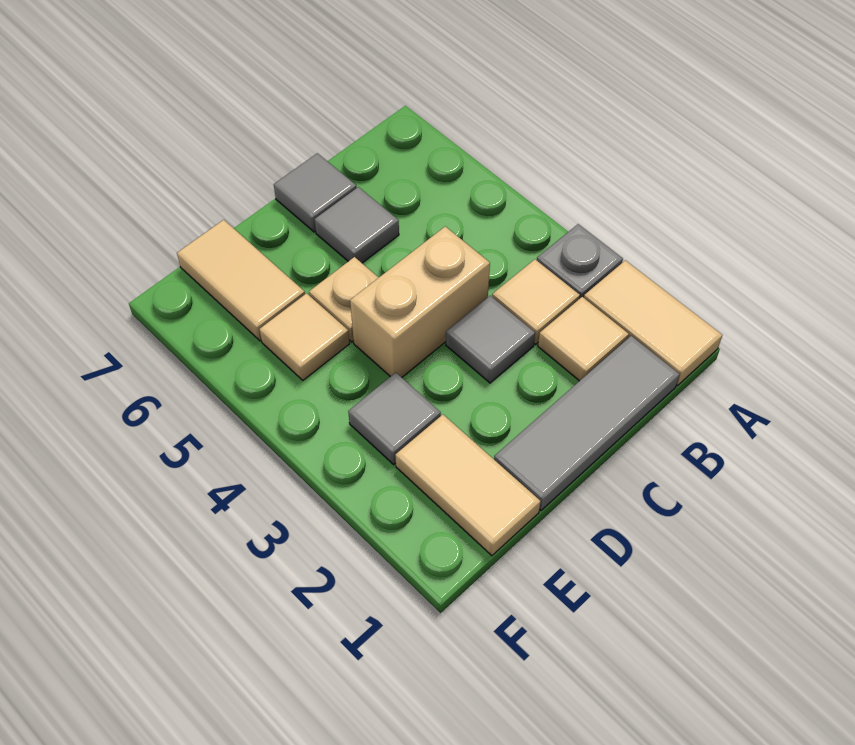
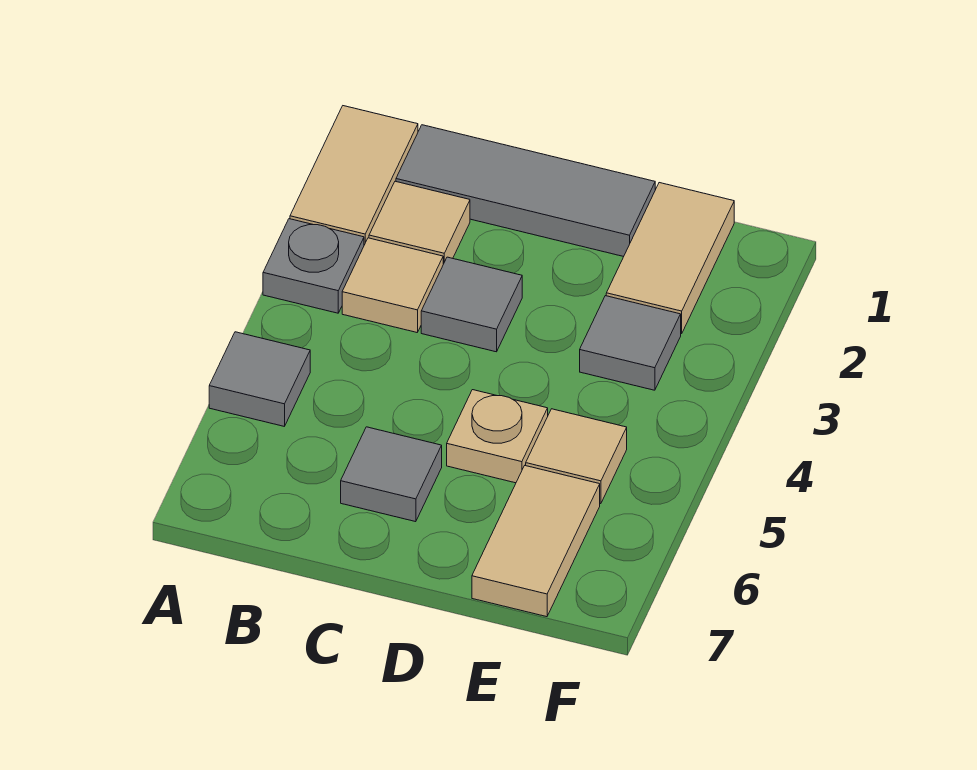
tan 1x2 brick [350,226,490,377] -> none
grey 1x1 tile [274,153,357,232] -> grey 1x1 tile moved to [209,332,310,426]

